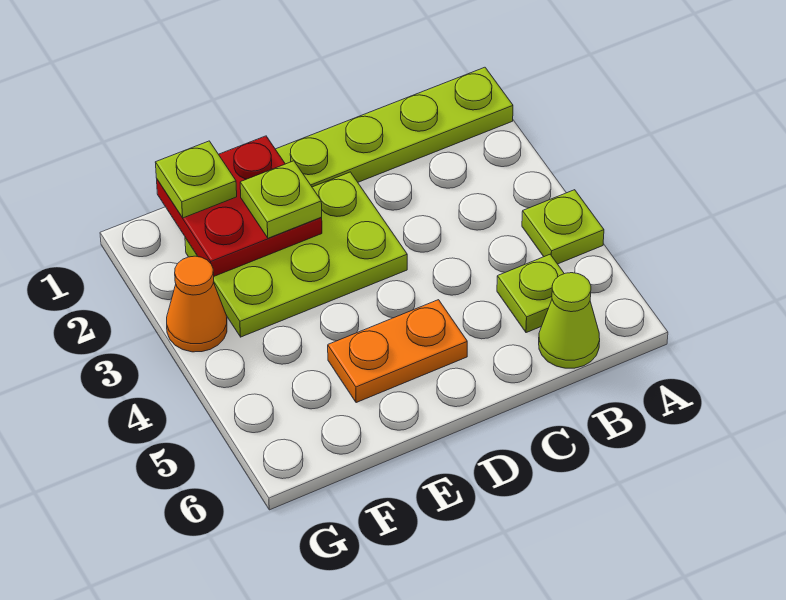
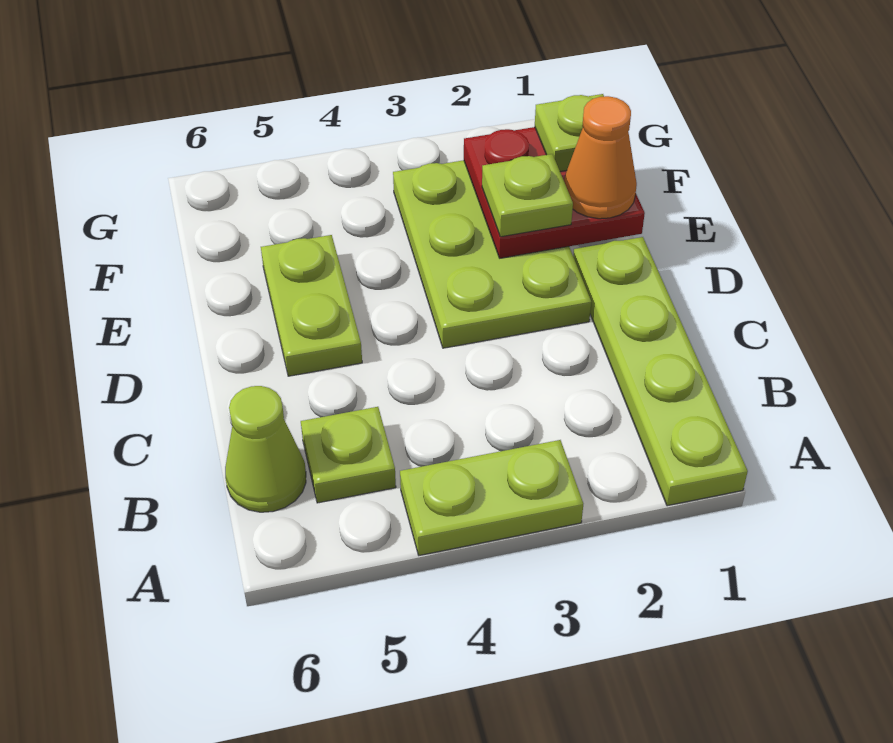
lime 1x1 plate [522,190,604,264] -> lime 1x2 plate [400,440,583,555]
orange 1x2 plate [328,300,467,403] -> lime 1x2 plate [261,235,362,376]
orange 1x1 cone [167,256,227,352] -> orange 1x1 cone moved to [564,96,637,219]

